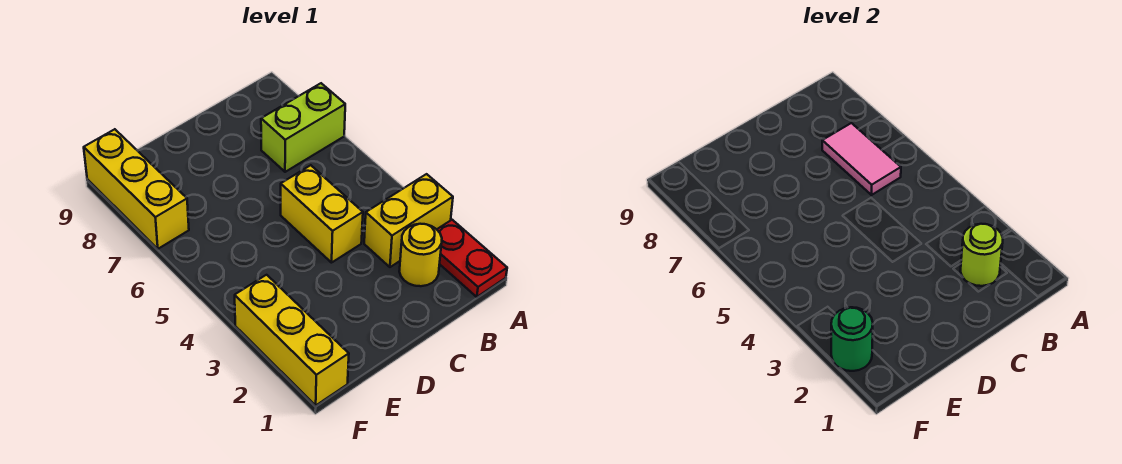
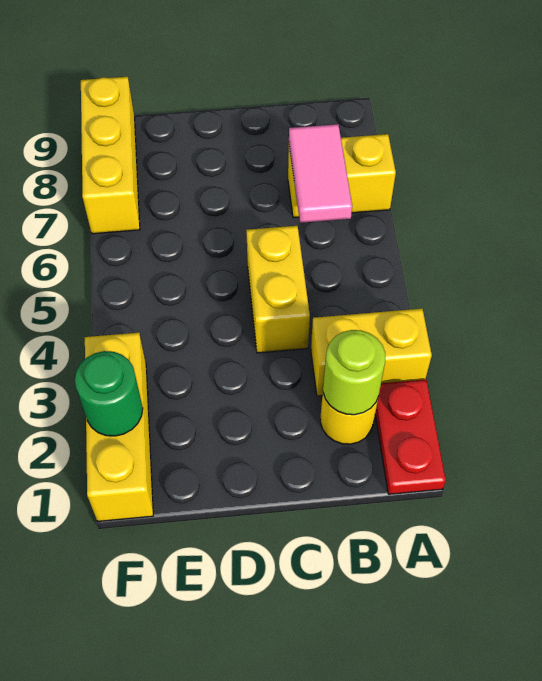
lime 1x2 brick [261,83,345,172] -> yellow 1x2 brick [288,134,396,218]

